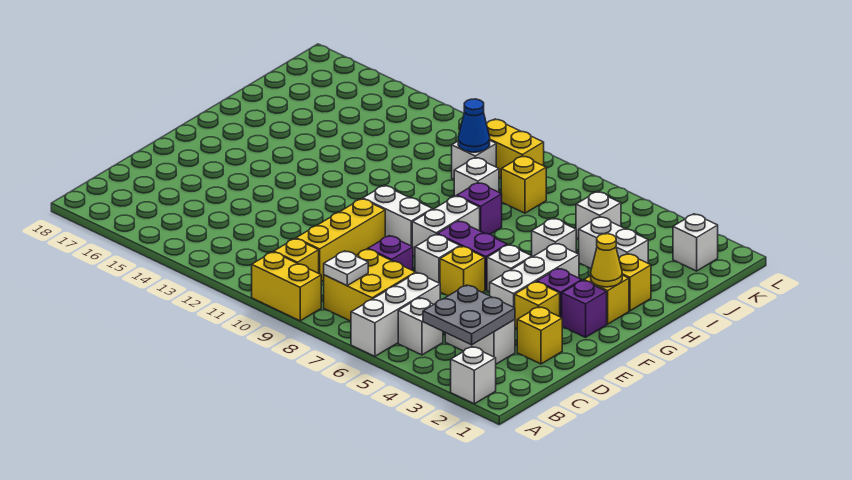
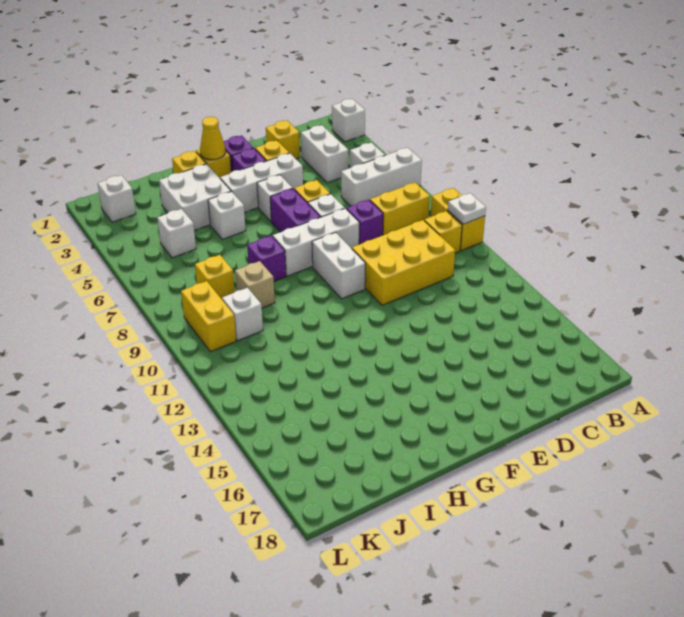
grey 2x2 plate [423,285,515,345] -> none
yellow 2x2 brick [324,249,416,321] -> yellow 1x2 brick [370,183,430,235]
white 1x1 plate [324,251,368,286] -> white 1x1 plate moved to [448,193,486,224]
yellow 1x3 brick [296,199,385,282] -> yellow 2x3 brick [352,220,455,305]
white 1x2 brick [412,196,480,256] -> white 1x3 brick [272,208,359,276]
white 1x2 brick [579,217,648,269] -> white 2x2 brick [159,164,231,230]
white 1x1 brick [454,157,499,197] -> tan 1x1 brick [235,261,275,308]
blue 1x1 cone [458,99,490,152] -> none

